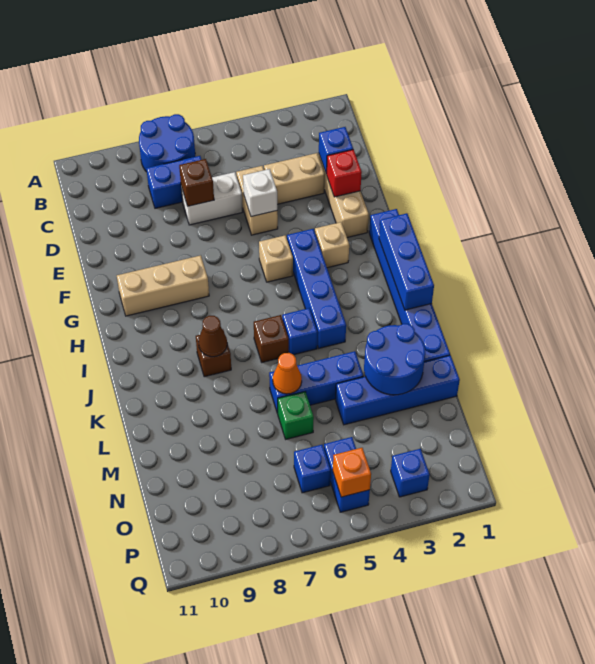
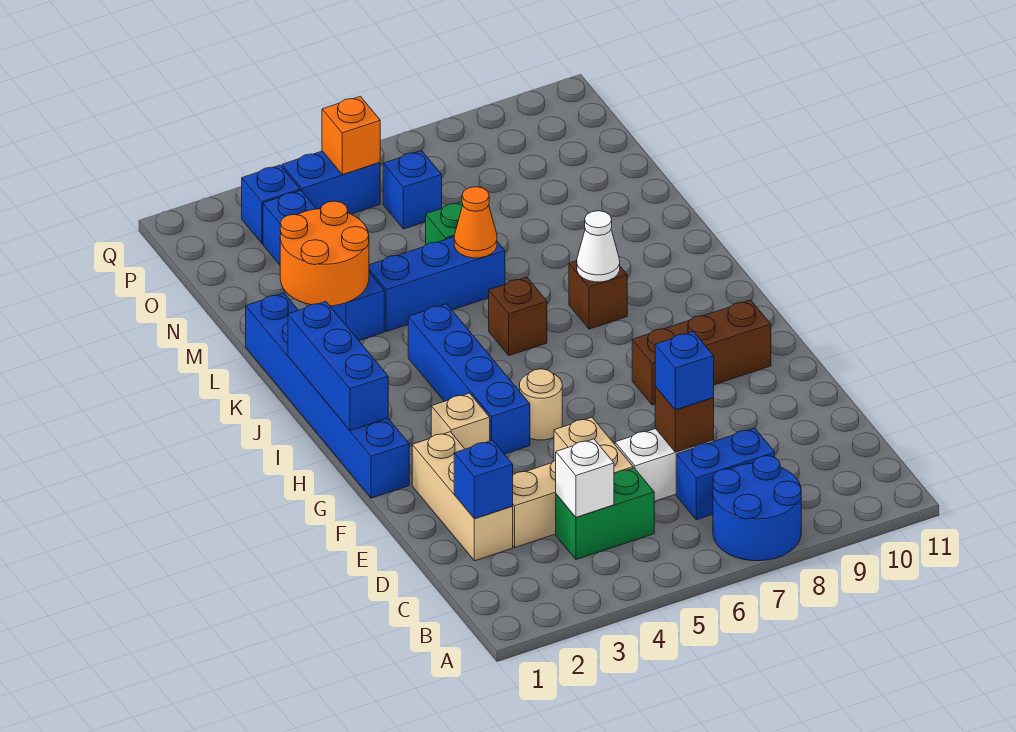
none -> green 1x2 brick [556,468,654,560]
red 1x1 brick [327,150,362,197] -> none
white 1x1 brick [243,169,277,217] -> white 1x1 brick moved to [556,439,614,517]
tan 1x1 brick [259,235,293,282] -> tan 1x1 round brick [520,369,562,440]
tan 1x3 brick [117,255,209,316] -> brown 1x3 brick [632,300,771,405]
blue 1x1 brick [282,308,318,355] -> blue 1x1 brick moved to [655,332,714,410]
brown 1x1 cone [198,316,227,357] -> white 1x1 cone [577,211,620,282]
blue 2x2 round brick [364,324,425,395] -> orange 2x2 round brick [280,201,369,306]
blue 1x4 brick [336,355,460,425] -> blue 1x4 brick turned to [263,191,384,341]
blue 1x2 brick [324,437,370,512] -> blue 1x2 brick turned to [282,151,380,214]

